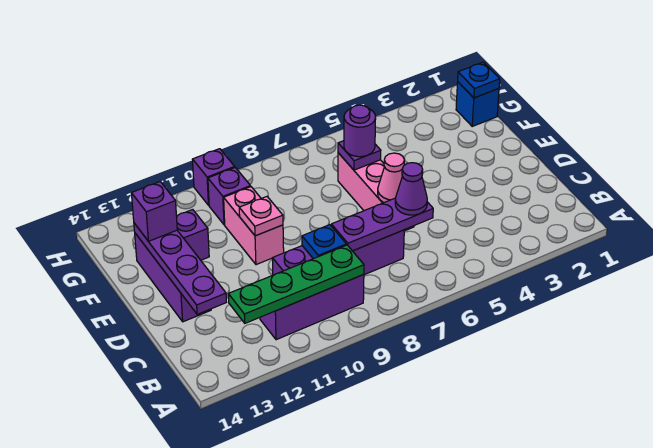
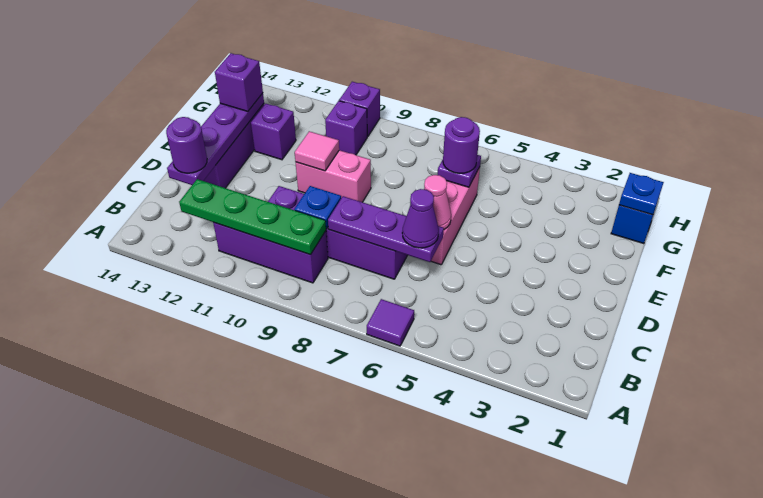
none -> purple 1x1 tile [367,299,414,346]
none -> purple 1x1 round brick [166,117,207,173]
pink 1x2 brick [224,187,284,265] -> pink 1x2 brick turned to [296,150,371,202]
pink 1x1 plate [239,197,283,236] -> pink 1x1 tile [295,131,339,171]

